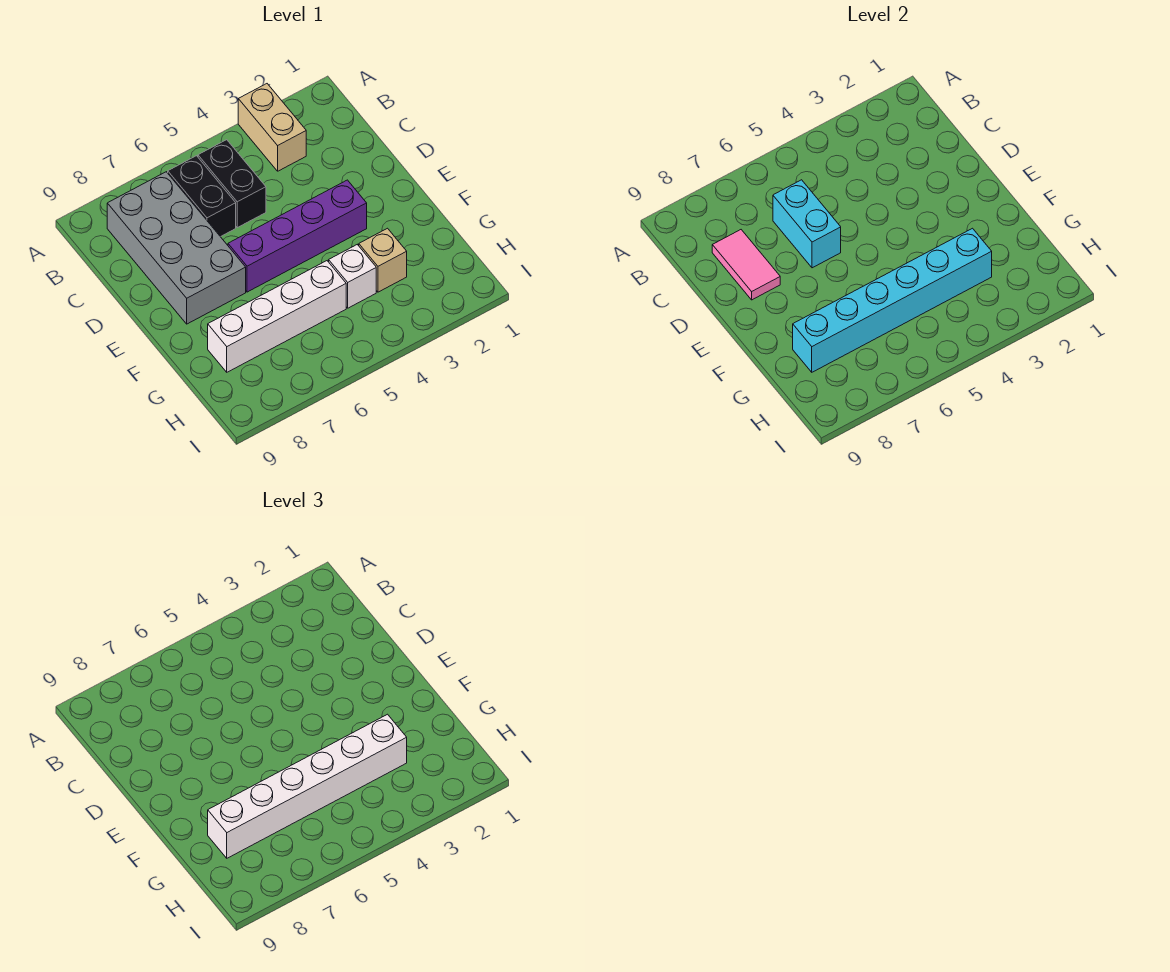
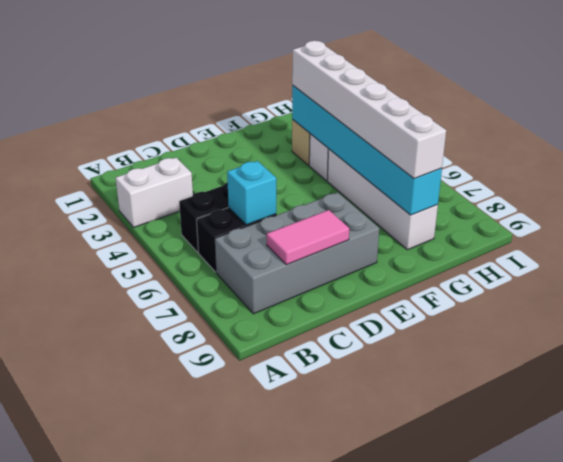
tan 1x2 brick [238,84,306,171] -> white 1x2 brick [116,158,193,227]
cyan 1x2 brick [773,180,841,268] -> cyan 1x1 brick [227,161,276,225]
purple 1x4 brick [228,180,367,292] -> none

